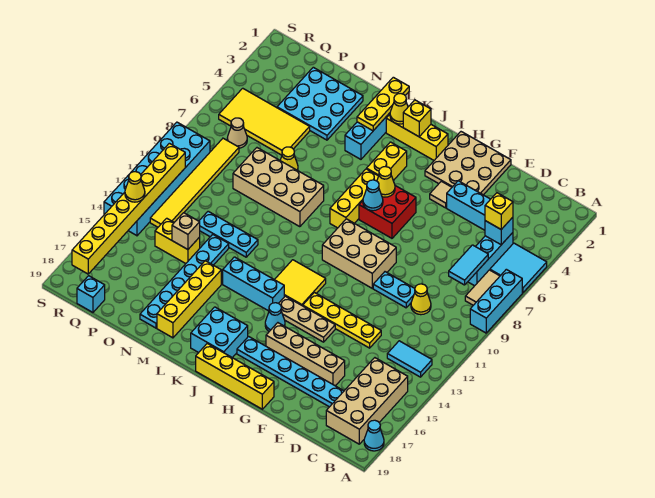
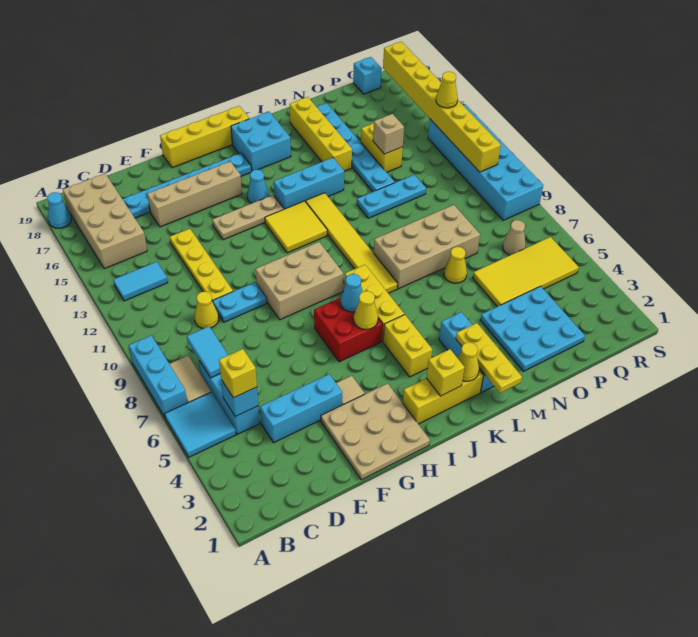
yellow 1x4 plate [303,293,381,348] -> yellow 1x4 plate turned to [170,229,233,302]
yellow 1x2 brick [155,218,200,264] -> yellow 1x2 brick turned to [361,123,403,172]
yellow 1x6 tile [150,138,239,227] -> yellow 1x6 tile moved to [306,193,398,293]

